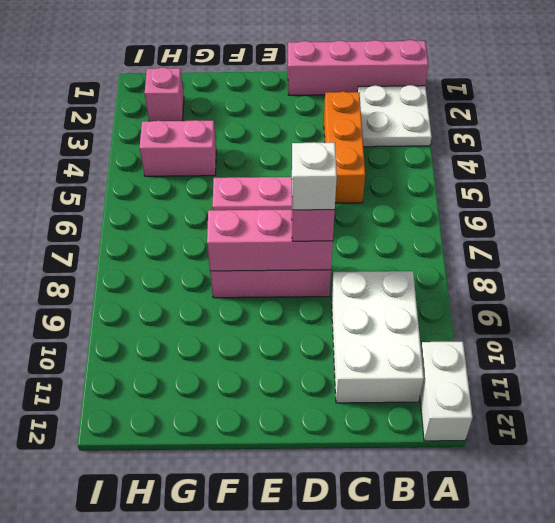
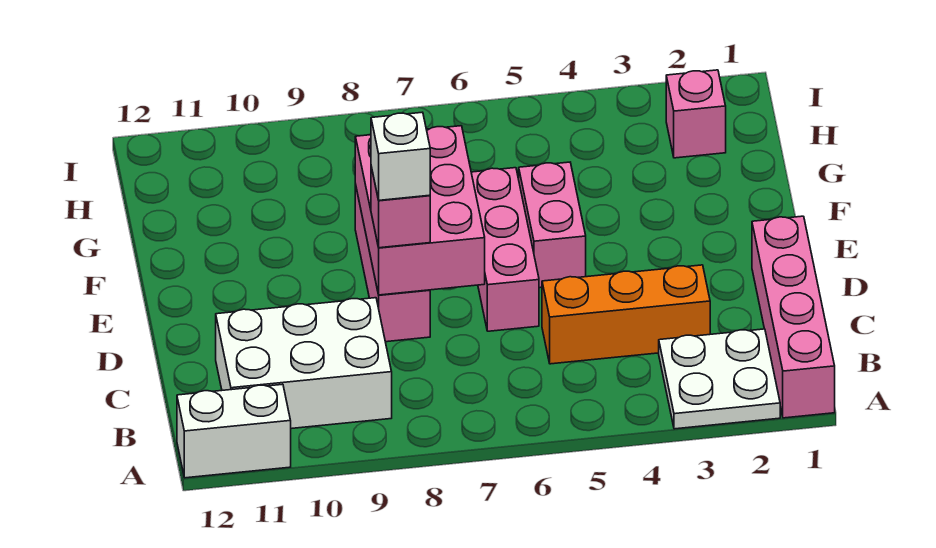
pink 1x3 brick [207,210,333,271] -> pink 2x3 brick [355,126,485,295]
pink 1x2 brick [140,120,216,176] -> pink 1x2 brick moved to [519,162,586,288]

